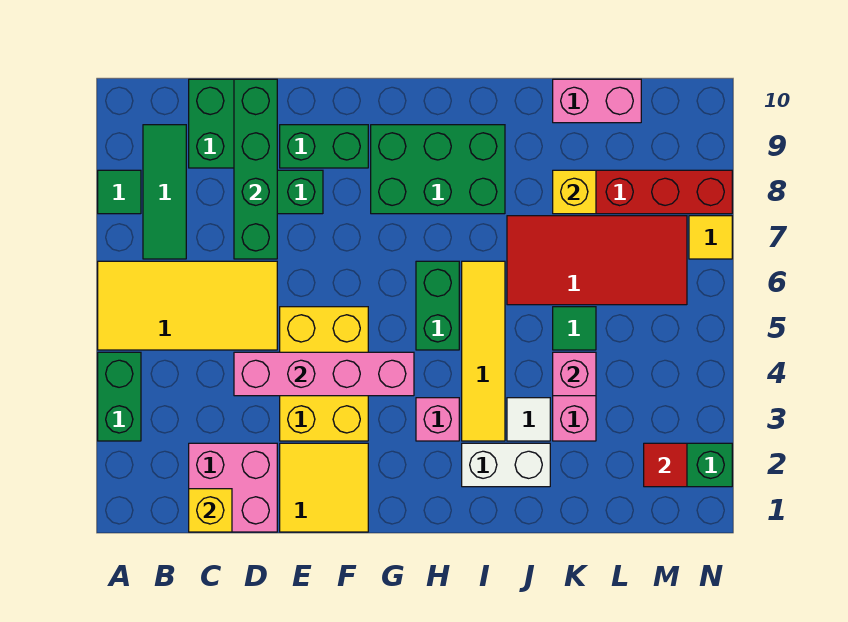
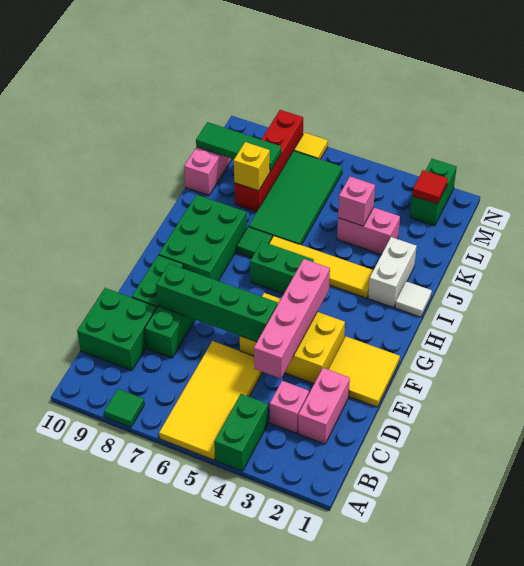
green 1x2 brick [98,352,141,441] -> green 1x2 brick turned to [214,394,268,471]
green 1x3 tile [143,125,186,259] -> green 1x3 tile moved to [196,122,281,171]
pink 2x2 brick [189,443,277,532] -> pink 1x2 brick [298,368,350,444]
yellow 1x1 brick [189,489,232,532] -> none
green 1x4 brick [234,79,277,259] -> green 1x4 brick moved to [156,264,278,342]
pink 1x1 brick [416,398,459,441] -> pink 1x1 brick moved to [270,381,309,433]
white 1x1 tile [507,398,550,441] -> white 1x1 tile moved to [395,281,432,317]
red 2x4 tile [507,216,687,305] -> green 2x4 tile [249,151,342,245]
green 1x1 tile [553,307,596,350] -> green 1x1 tile moved to [237,227,272,258]

